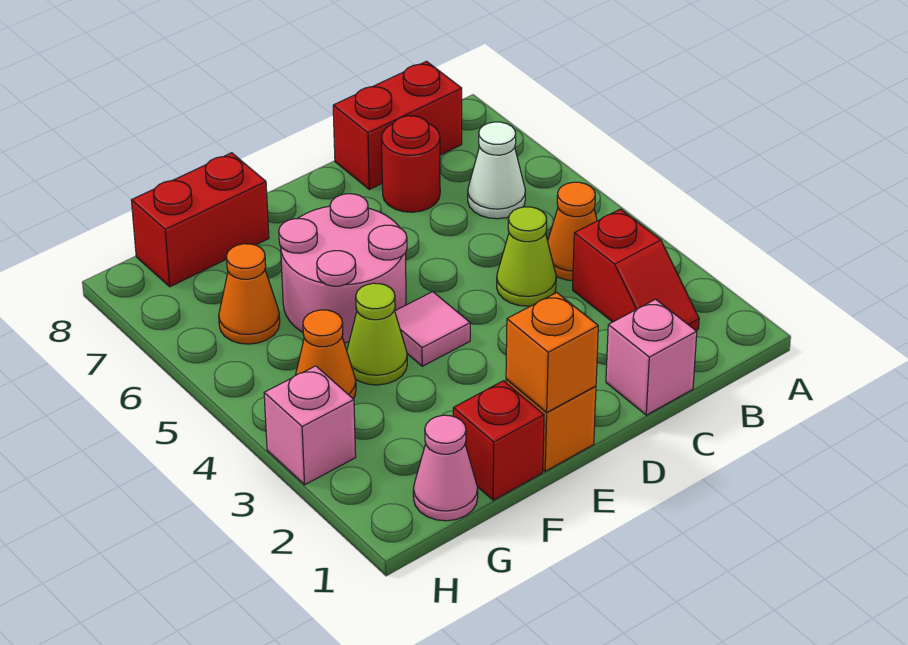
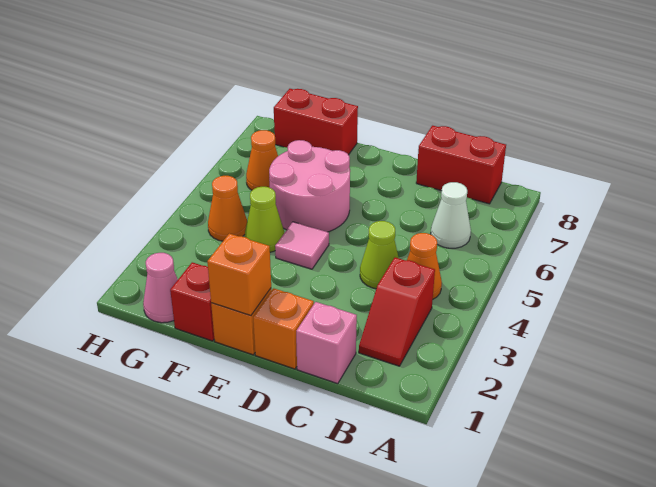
red 1x1 round brick [382,116,440,212] -> none
none -> orange 1x1 brick [253,288,314,369]
pink 1x1 brick [264,366,356,485] -> none

